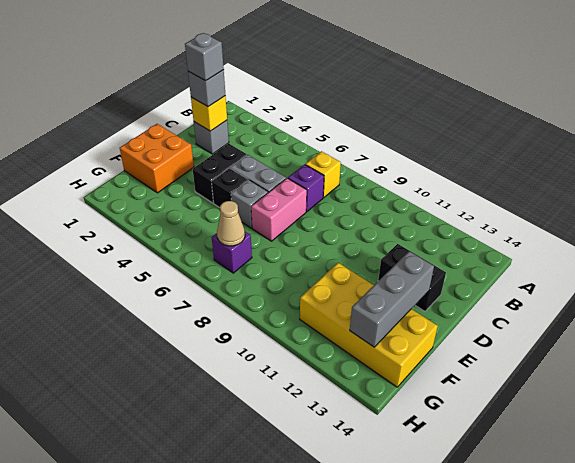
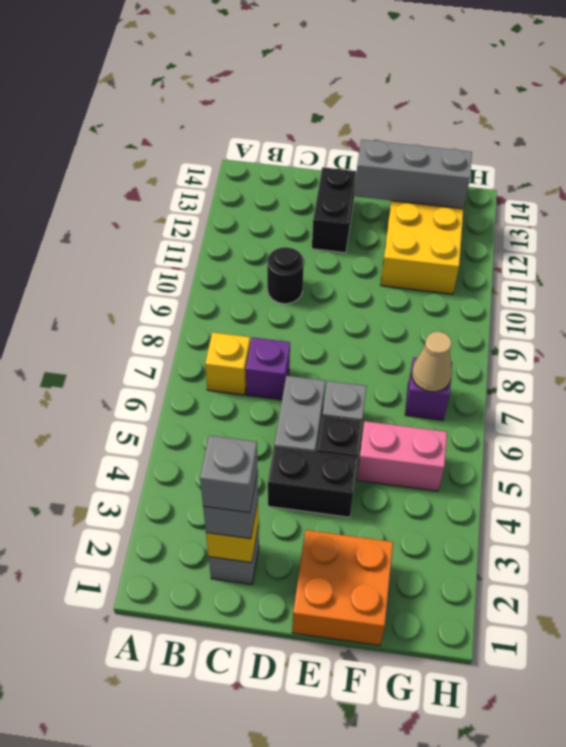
none -> black 1x1 round brick [267,247,304,304]
pink 1x2 brick [251,178,307,241] -> pink 1x2 brick moved to [357,421,447,491]

